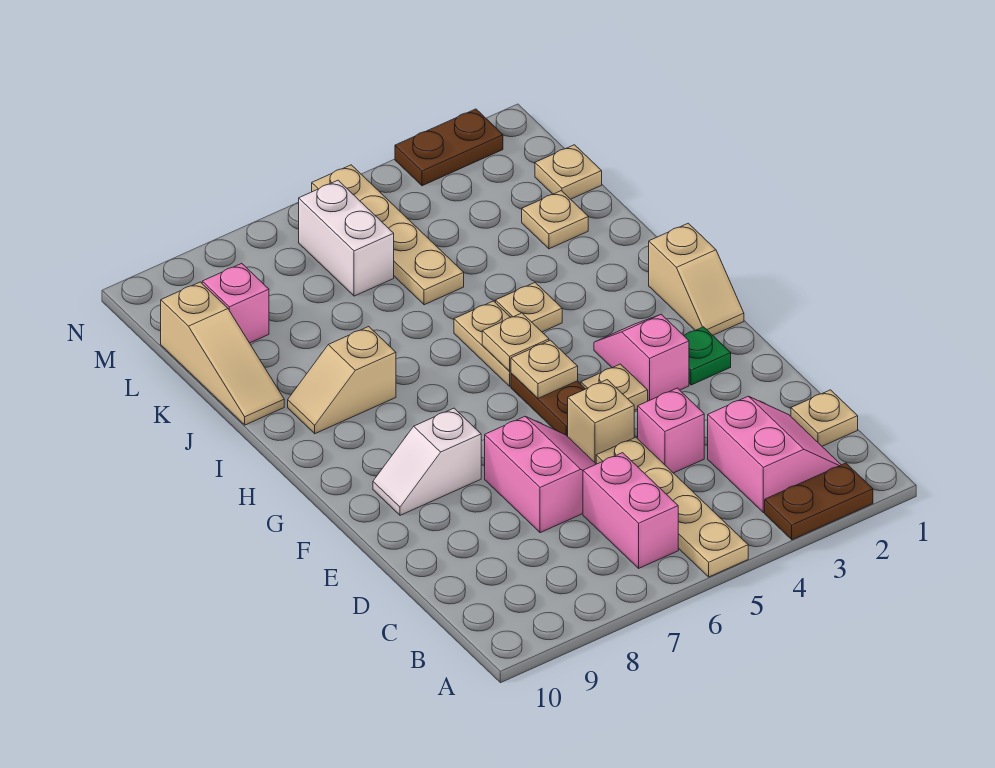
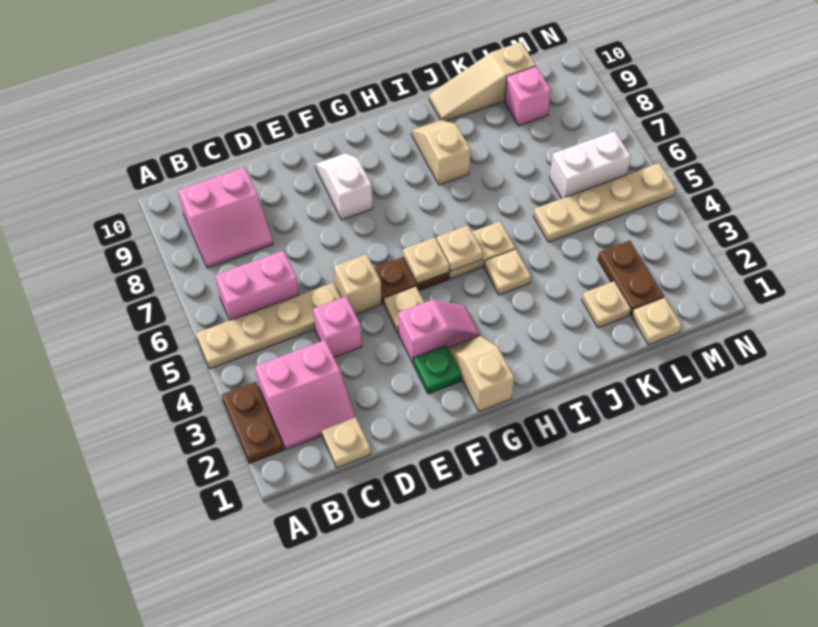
pink 2x2 slope [485,417,596,533] -> pink 2x2 slope moved to [178,167,273,268]
tan 1x2 slope [649,223,744,335] -> tan 1x2 slope turned to [448,335,514,412]
brown 1x2 plate [395,109,503,186] -> brown 1x2 plate moved to [598,240,664,315]

